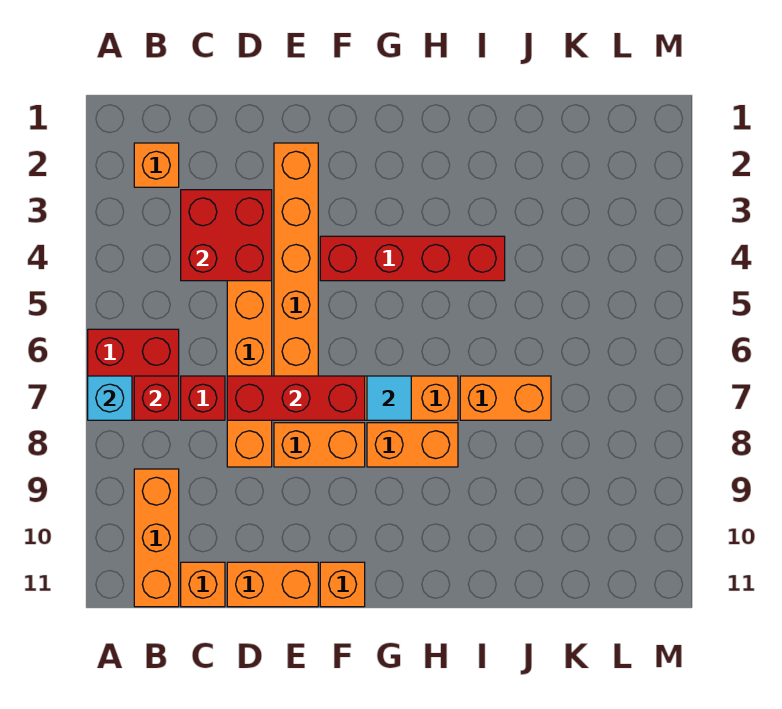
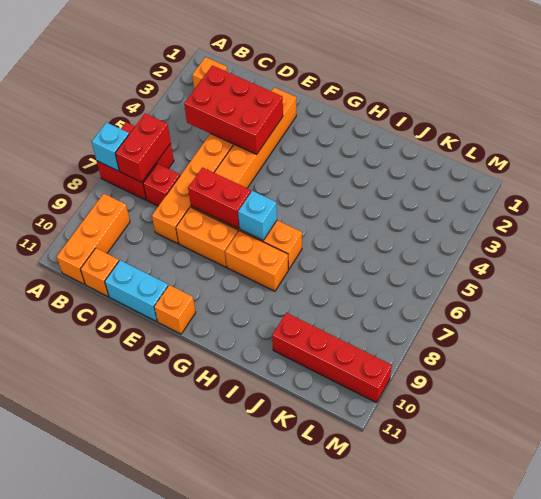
red 1x1 brick [134,376,179,420] -> red 1x2 brick [115,113,171,182]
red 2x2 brick [181,190,272,281] -> red 2x3 brick [184,65,283,154]
red 1x3 brick [227,376,365,420] -> red 1x2 brick [188,167,251,228]
orange 1x2 brick [227,562,318,607] -> cyan 1x2 brick [105,260,168,322]
red 1x4 brick [320,236,505,281] -> red 1x4 brick moved to [272,313,392,403]
cyan 1x1 tile [367,376,411,420] -> cyan 1x1 brick [238,191,277,240]
orange 1x2 brick [460,376,551,420] -> none

